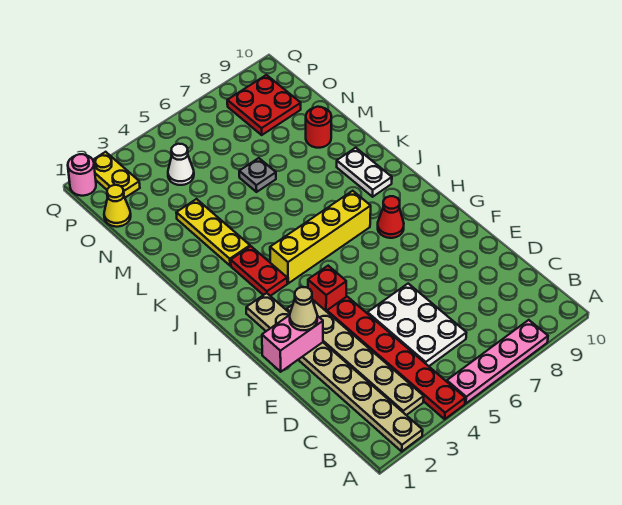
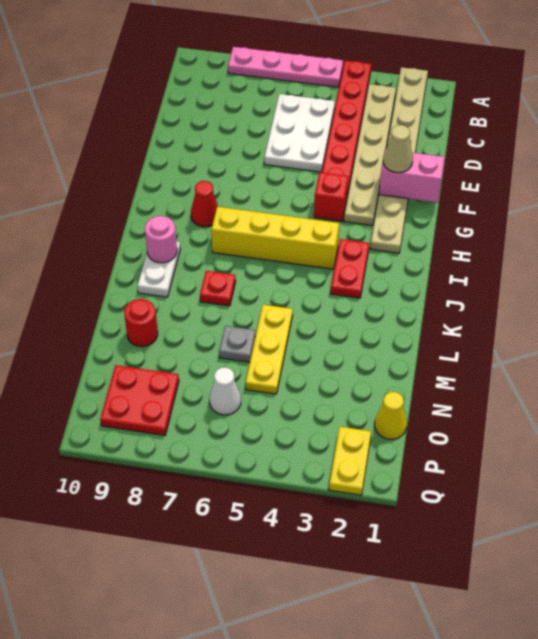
yellow 1x3 plate [176,199,250,266] -> yellow 1x3 plate moved to [246,305,293,394]
none -> red 1x1 plate [200,271,236,306]
white 1x1 cone [168,144,194,185] -> white 1x1 cone moved to [209,367,241,415]
pink 1x1 round brick [68,154,96,196] -> pink 1x1 round brick moved to [145,216,177,263]

